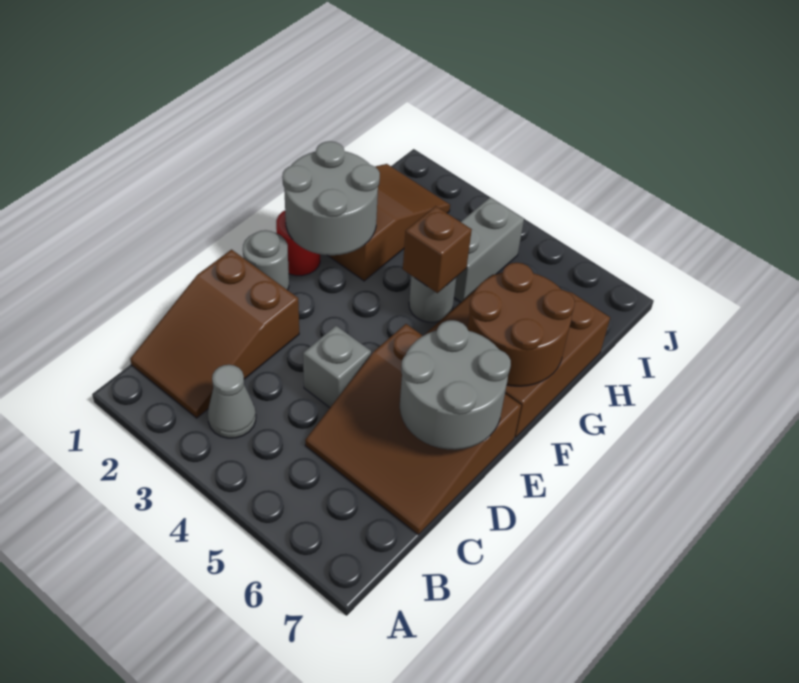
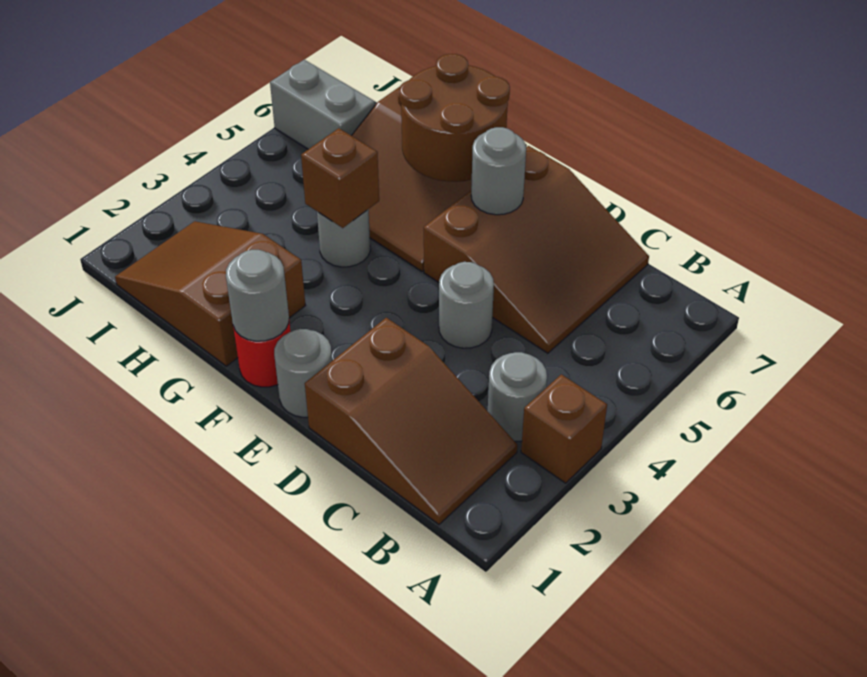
none -> brown 1x1 brick [521,374,607,483]
grey 1x1 cone [208,365,256,438] -> grey 1x1 round brick [488,352,547,441]
grey 1x1 brick [303,326,371,408] -> grey 1x1 round brick [439,262,494,348]
grey 2x2 round brick [400,320,511,450] -> grey 1x1 round brick [471,127,526,215]
grey 2x2 round brick [282,141,380,255] -> grey 1x1 round brick [226,250,289,341]
grey 1x2 brick [454,197,524,302] -> grey 1x2 brick moved to [270,60,375,149]

